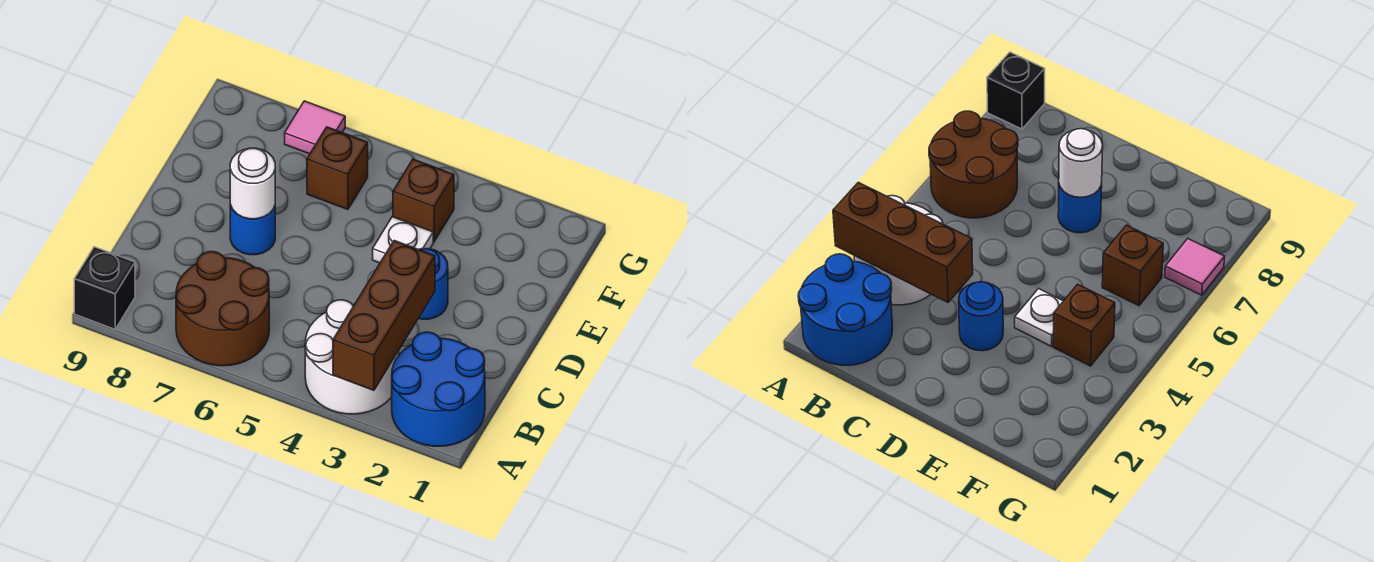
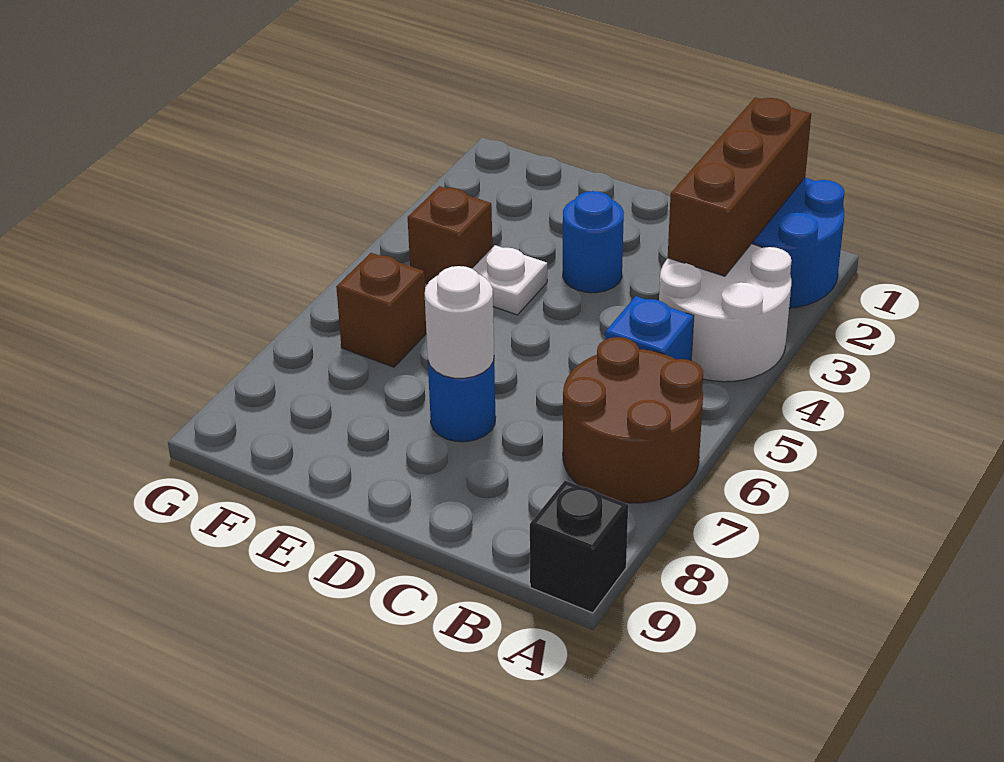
brown 1x3 brick [333,241,435,390] -> brown 1x3 brick turned to [668,97,811,276]
none -> blue 1x1 brick [605,296,694,361]
pink 1x1 tile [285,101,345,154] -> none

